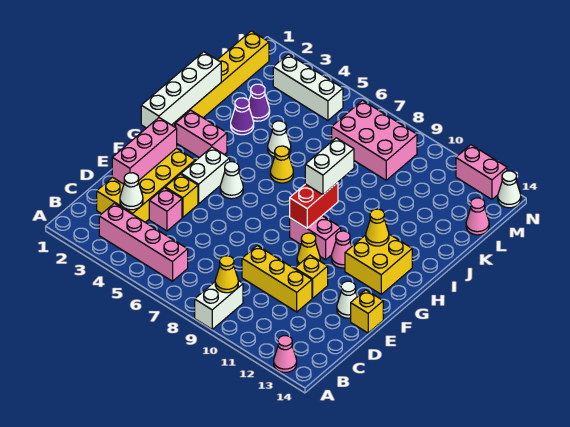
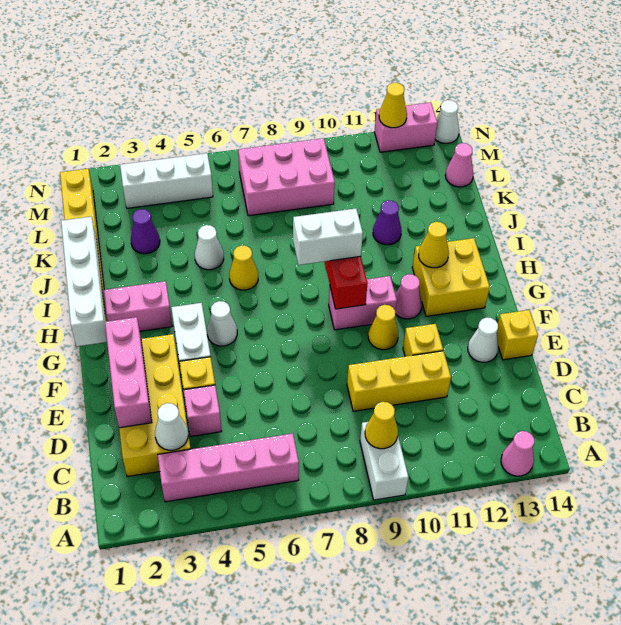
white 1x2 brick [305,138,354,195] -> white 1x2 brick turned to [293,208,363,265]
purple 1x1 cone [231,98,254,135] -> purple 1x1 cone moved to [373,200,401,245]
none -> yellow 1x1 cone [379,83,407,128]

